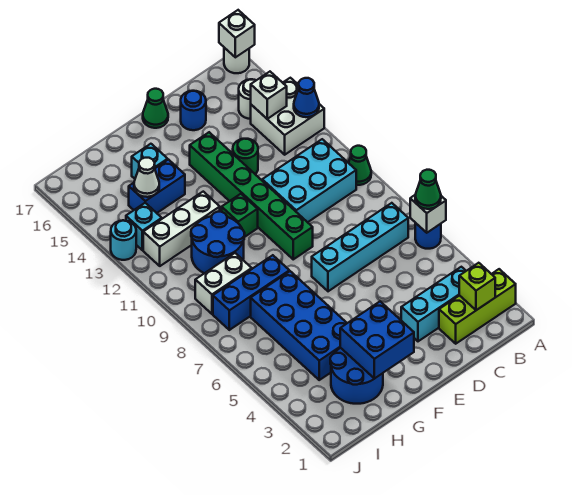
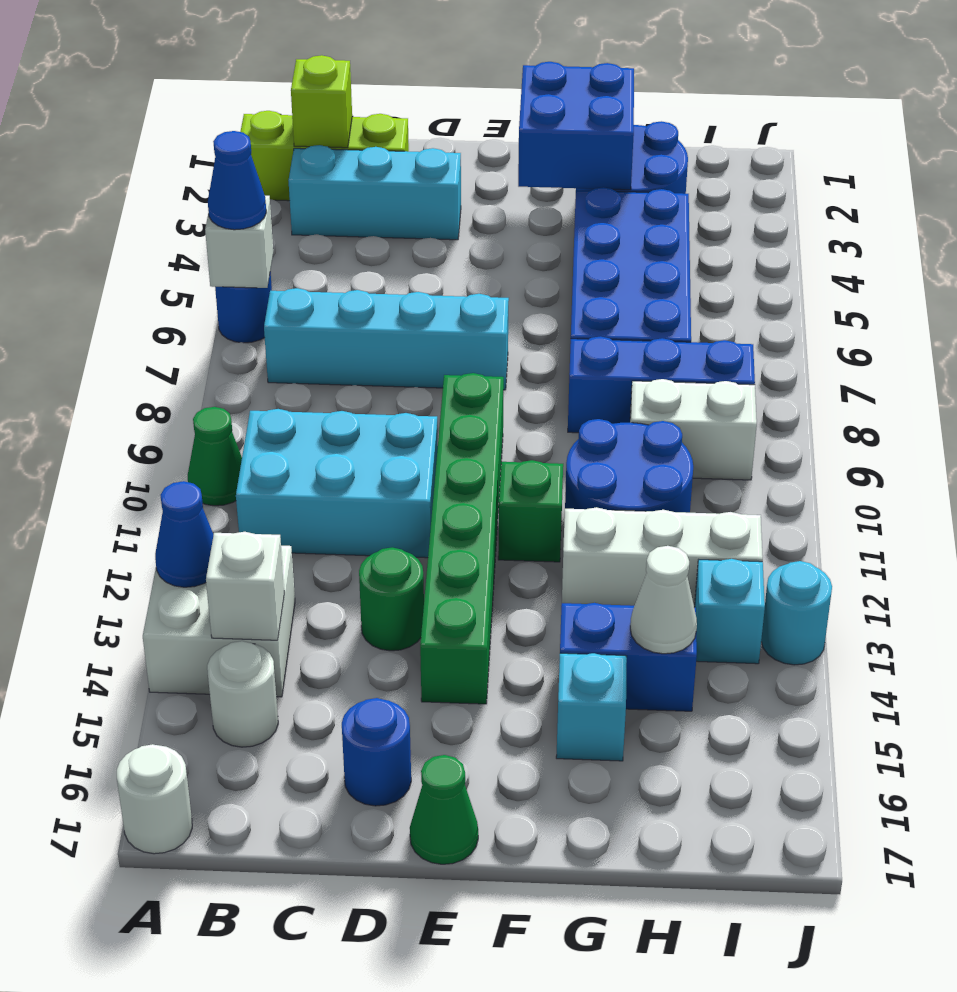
green 1x1 cone [415,170,441,209] -> blue 1x1 cone [208,131,266,230]
white 1x1 brick [219,10,255,57] -> none

